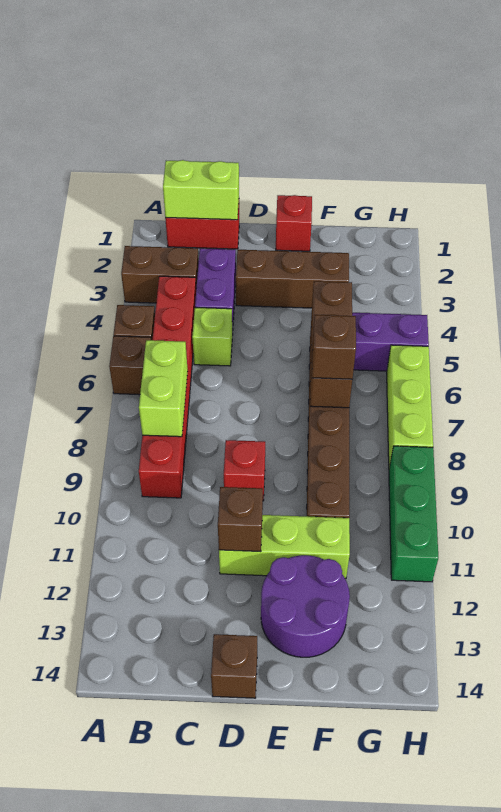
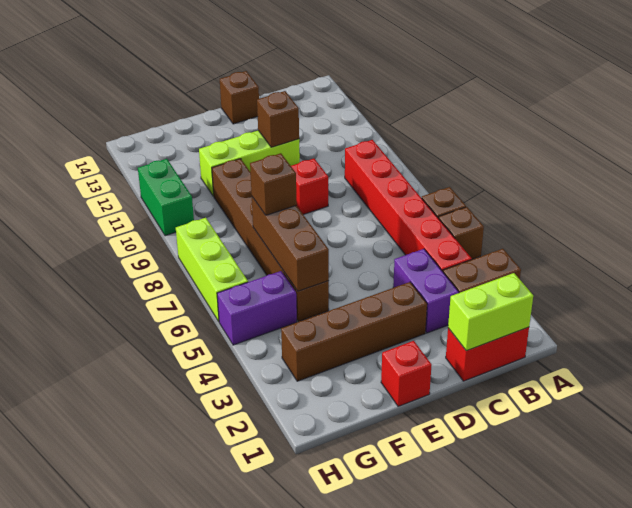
lime 1x2 brick [139,340,188,437] -> none
lime 1x1 brick [192,307,232,366] -> none
brown 1x3 brick [236,250,349,308] -> brown 1x4 brick [281,282,427,381]
purple 2x2 round brick [261,555,350,657] -> none
green 1x3 brick [389,446,438,582] -> green 1x2 brick [138,159,194,236]

